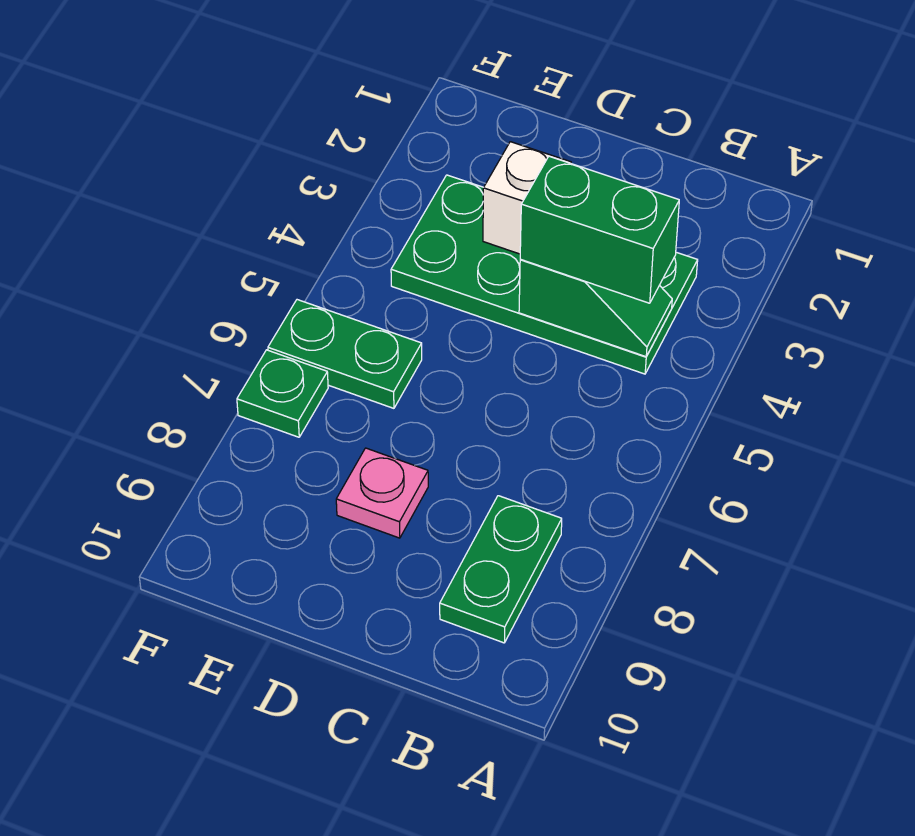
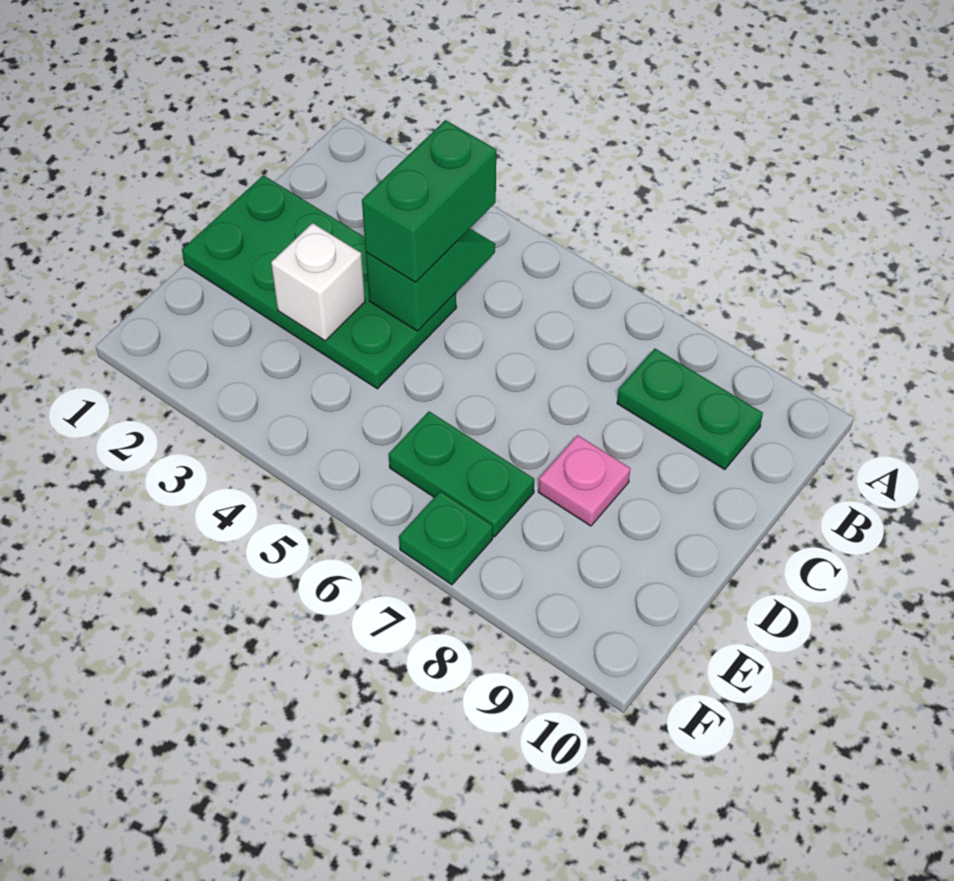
green 2x4 plate [391,175,698,374] -> green 2x4 plate turned to [182,175,456,389]
green 1x2 plate [268,300,422,408] -> green 1x2 plate turned to [389,411,534,537]

